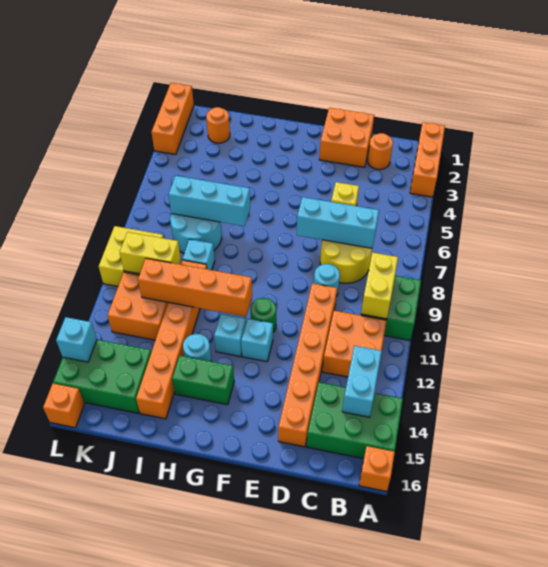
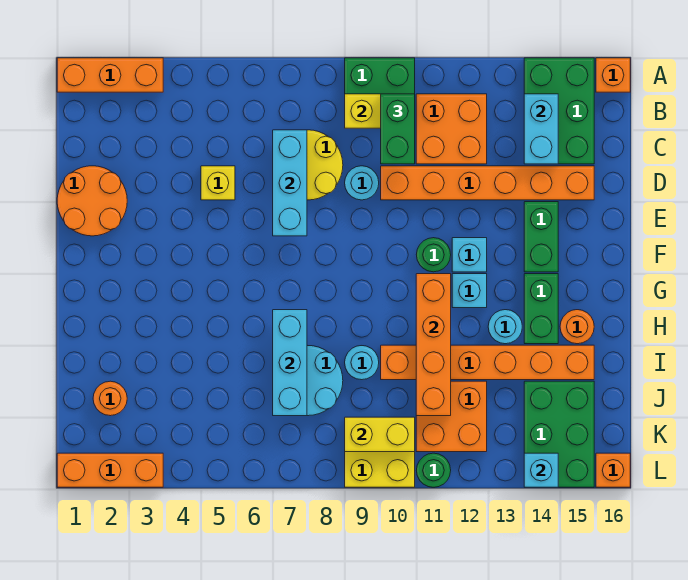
none -> green 1x2 brick [381,94,415,164]
cyan 1x2 brick [342,346,382,417] -> cyan 1x2 brick turned to [524,94,558,164]
orange 1x1 round brick [368,133,393,170] -> orange 1x1 round brick moved to [560,310,594,344]
orange 2x2 brick [319,108,374,167] -> orange 2x2 round brick [57,166,127,236]
none -> green 1x2 brick [524,202,558,272]
cyan 1x1 brick [183,239,215,270] -> cyan 1x1 round brick [345,346,379,380]
yellow 1x2 brick [120,232,181,274] -> yellow 1x2 brick turned to [345,417,415,452]
none -> green 1x1 round brick [416,453,451,487]

